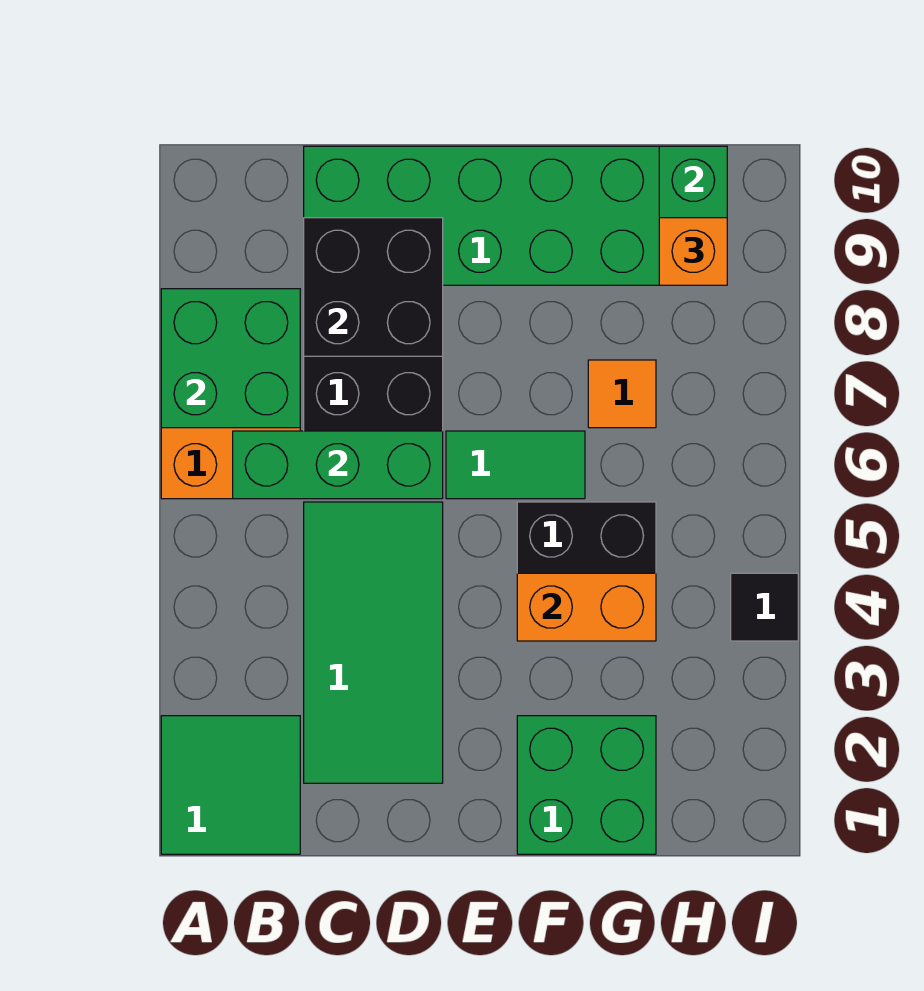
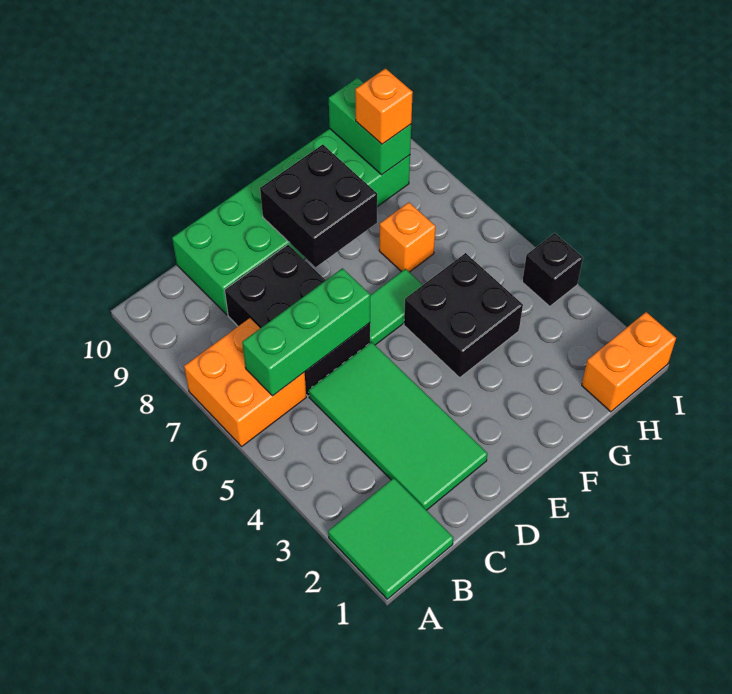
green 2x2 brick [161,289,300,428] -> none
black 2x2 brick [304,218,443,356] -> black 2x2 brick moved to [260,144,377,267]
green 2x2 brick [517,716,656,854] -> none
orange 1x2 brick [517,573,656,641] -> orange 1x2 brick moved to [582,312,676,412]
orange 1x1 tile [588,360,656,428] -> orange 1x1 brick [379,202,436,272]
black 1x1 tile [731,573,798,641] -> black 1x1 brick [522,233,583,306]

